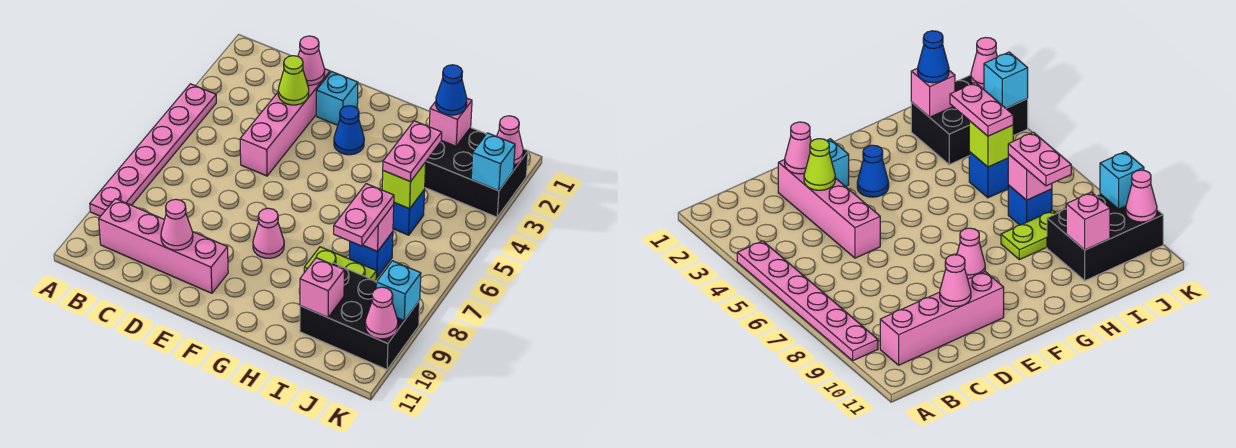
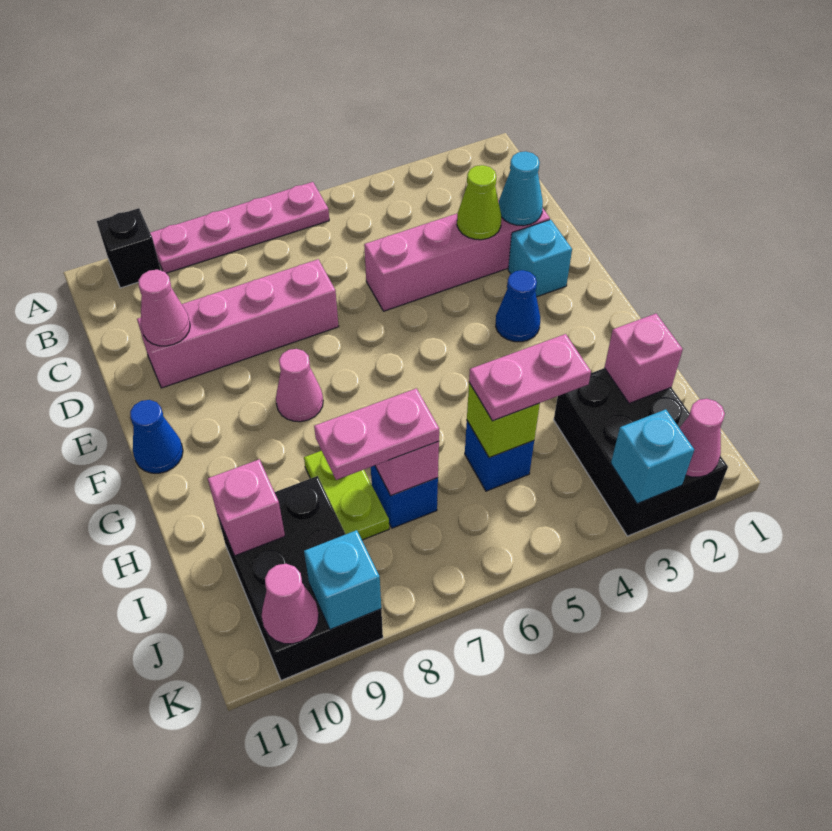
pink 1x6 plate [90,84,216,216] -> pink 1x4 plate [150,182,329,273]
none -> black 1x1 brick [97,208,161,288]
pink 1x4 brick [99,199,228,293] -> pink 1x4 brick turned to [137,259,339,388]
pink 1x1 cone [298,36,325,85] -> cyan 1x1 cone [499,151,543,226]
blue 1x1 cone [436,65,467,115] -> blue 1x1 cone moved to [130,400,183,473]

